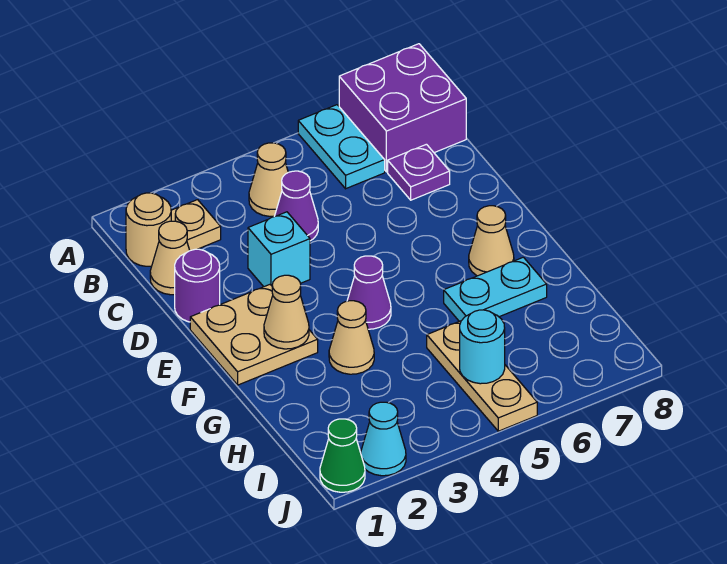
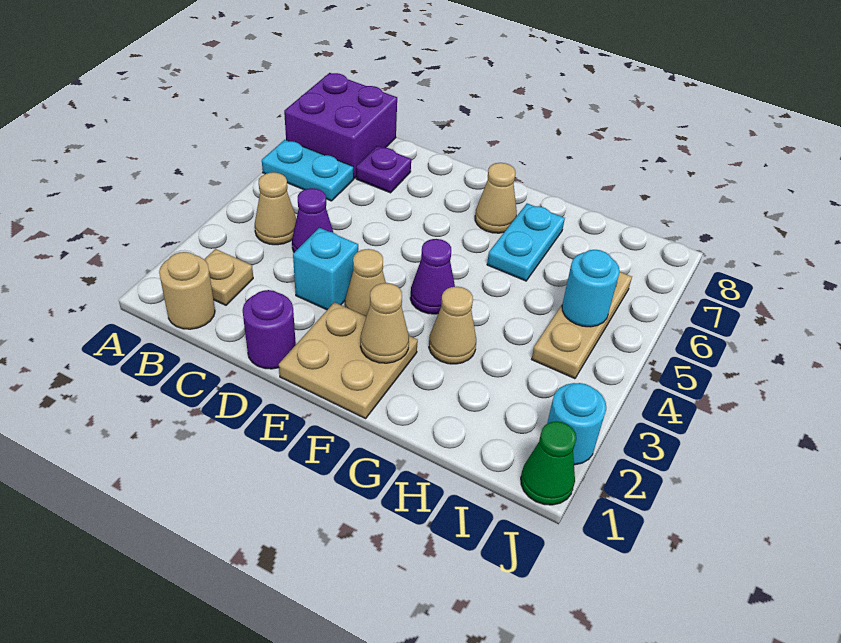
tan 1x1 cone [150,221,190,295] -> tan 1x1 cone moved to [345,249,386,316]
tan 1x3 plate [427,321,537,431] -> tan 1x3 plate turned to [532,272,632,379]
cyan 1x1 cone [361,402,406,476] -> cyan 1x1 round brick [547,383,606,465]

